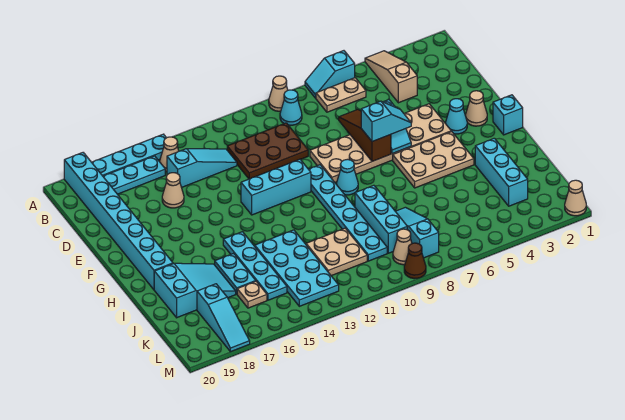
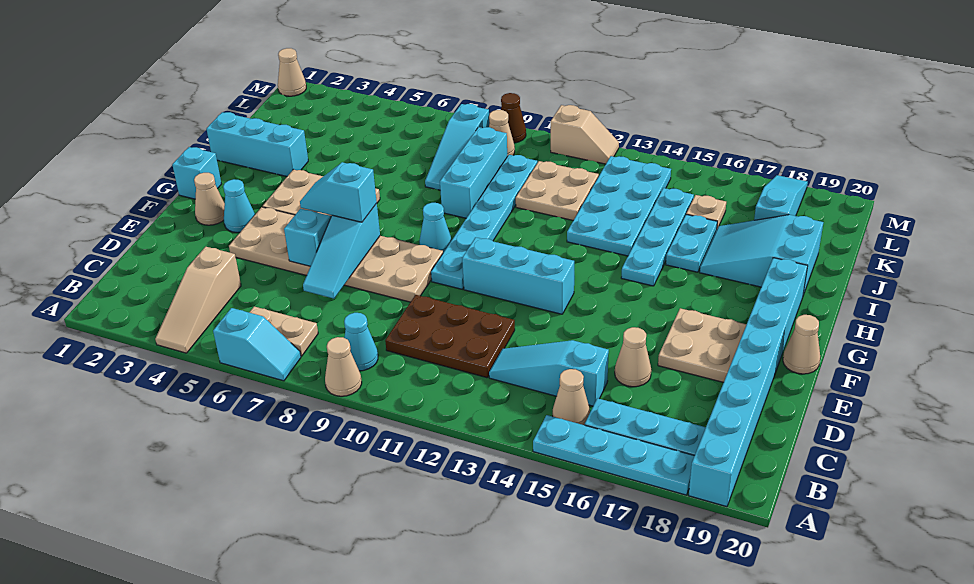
brown 1x3 slope [339,109,391,161] -> cyan 1x3 slope [303,203,380,299]
none -> tan 2x2 plate [658,308,746,382]
none -> tan 1x1 cone [783,315,820,374]
cyan 1x3 brick [475,138,528,206] -> cyan 1x3 brick turned to [207,112,308,176]
none -> tan 1x2 slope [551,105,619,164]

